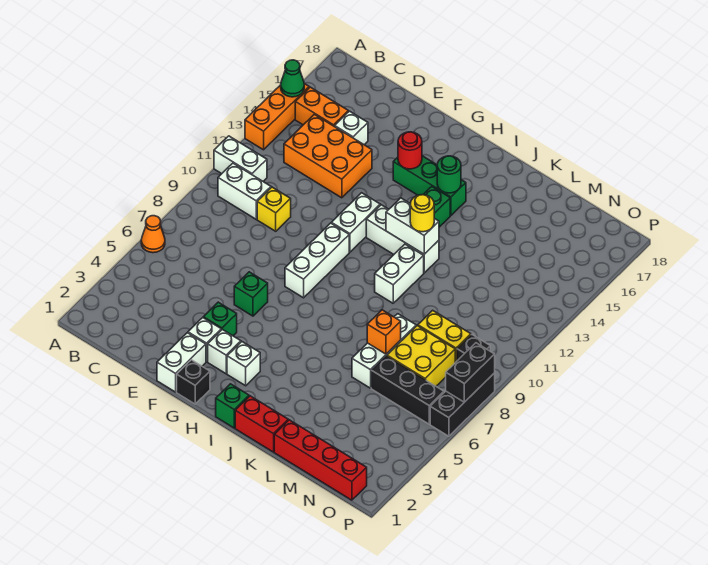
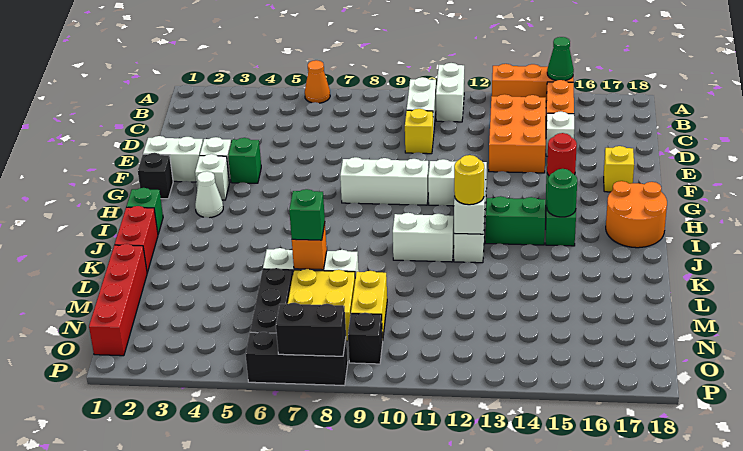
green 1x1 brick [234,272,268,316] -> green 1x1 brick moved to [289,189,325,240]
none -> yellow 1x1 brick [604,146,634,192]
white 1x1 brick [227,342,260,386] -> white 1x1 cone [195,171,223,218]
none -> orange 2x2 round brick [606,181,667,248]

